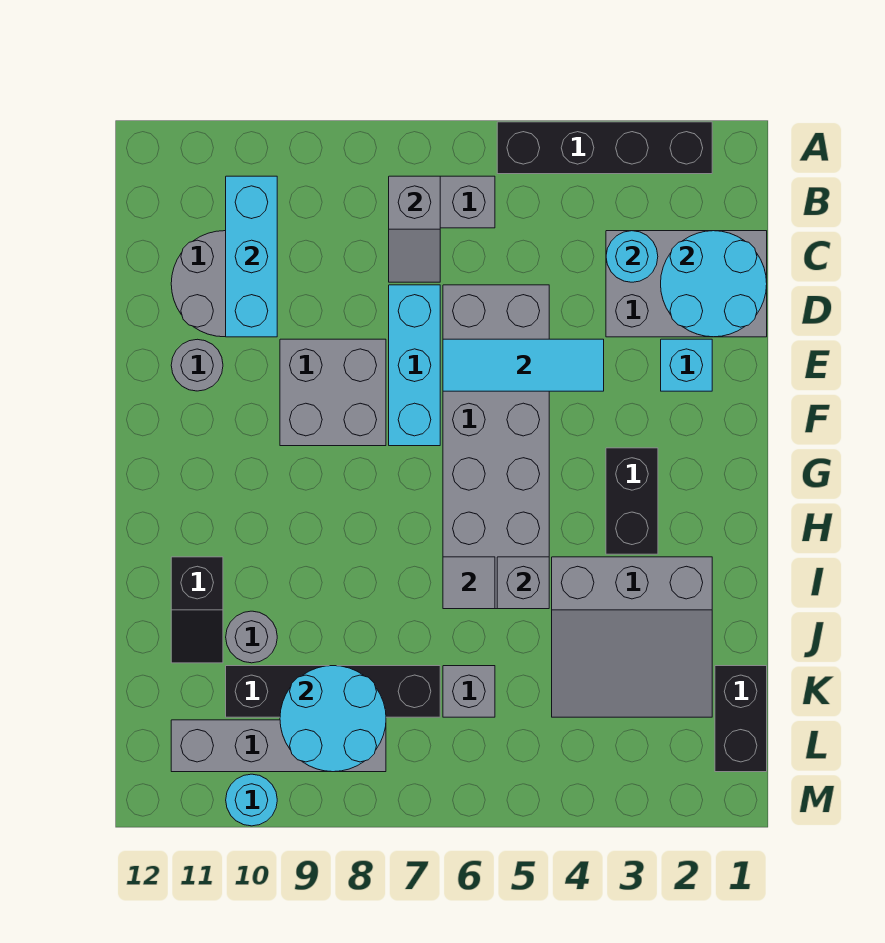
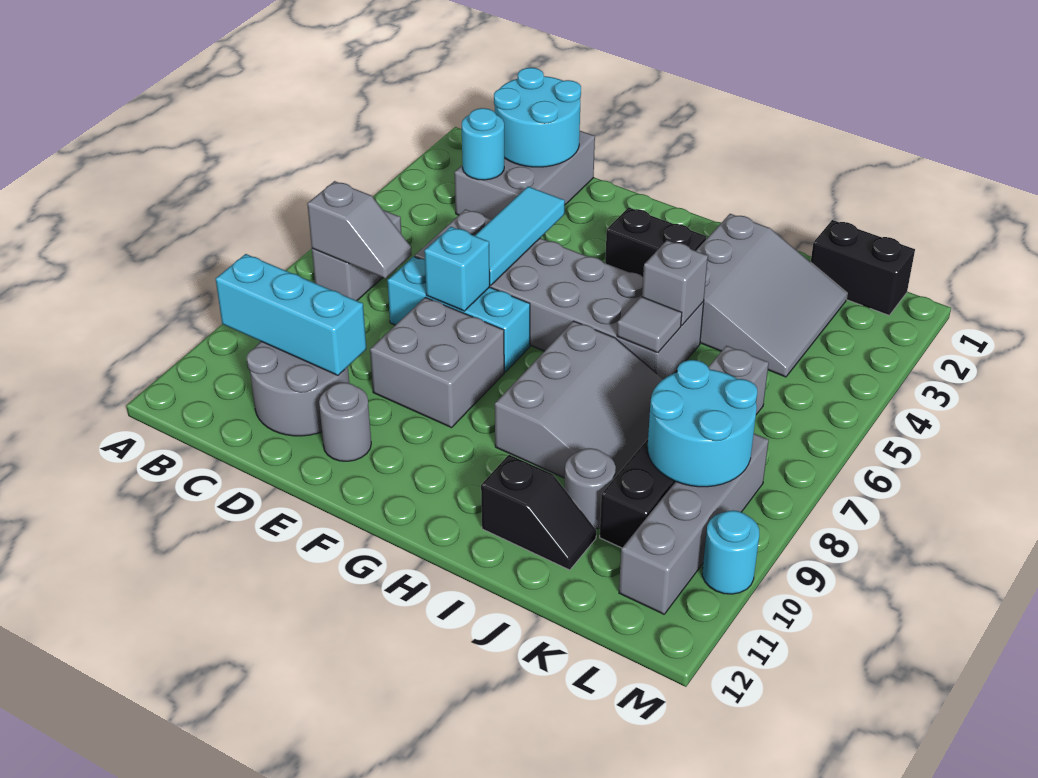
black 1x4 brick [497,122,712,174] -> none
cyan 1x1 brick [661,339,712,391] -> cyan 1x1 brick moved to [424,227,490,311]
none -> grey 3x3 slope [495,321,663,478]

